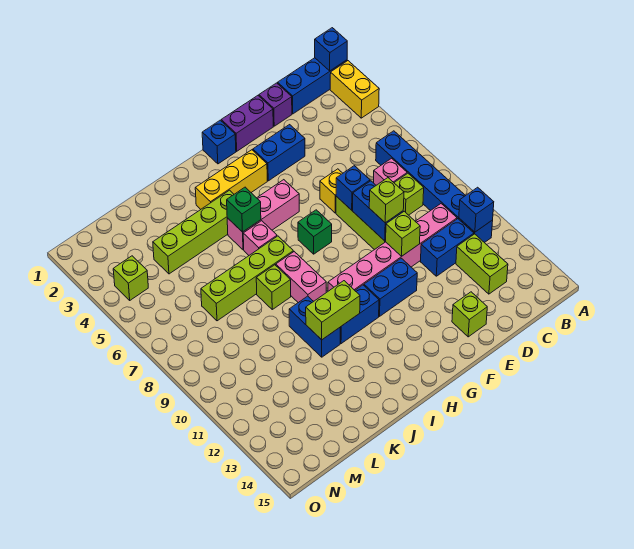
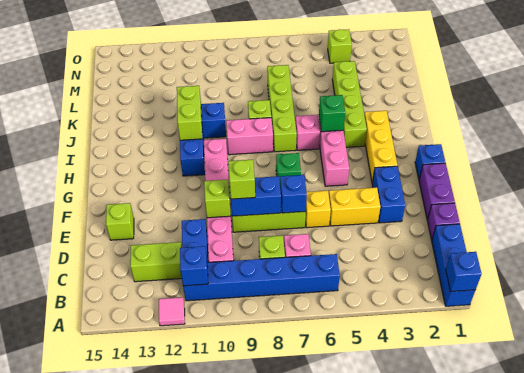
yellow 1x2 brick [330,61,379,118] -> yellow 1x2 brick moved to [329,187,380,226]
none -> pink 1x1 tile [159,297,185,326]
blue 1x2 brick [364,258,417,316] -> none

